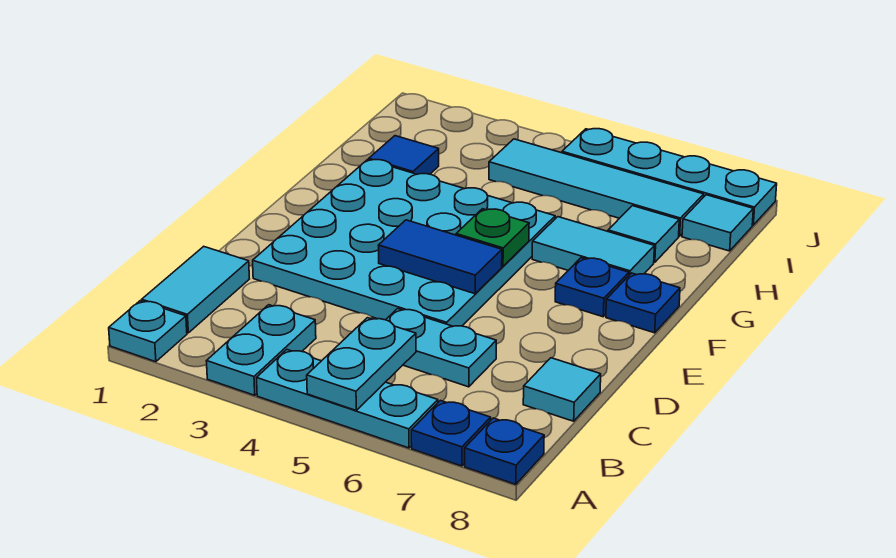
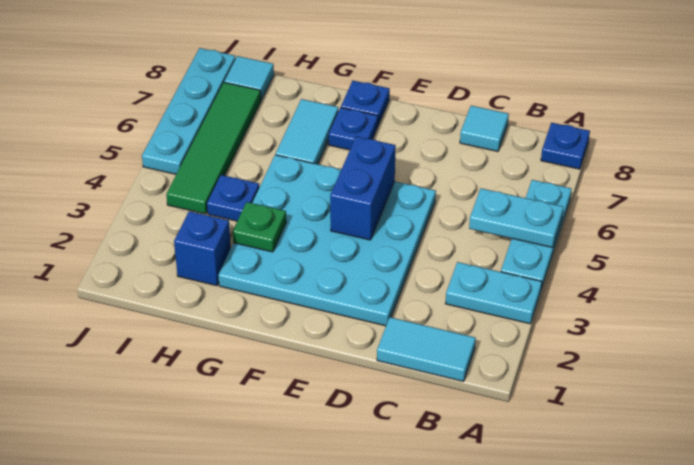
cyan 1x1 plate [109,301,187,362] -> none
blue 1x1 plate [411,401,491,466] -> blue 1x1 plate moved to [207,175,259,221]
cyan 1x2 plate [386,309,496,387] -> none
blue 1x2 tile [378,220,502,294] -> blue 1x2 brick [330,136,396,240]
green 1x1 plate [456,209,529,266] -> green 1x1 plate moved to [233,202,286,252]
blue 1x1 tile [369,136,439,174] -> blue 1x1 brick [174,211,231,286]
cyan 1x1 tile [608,206,679,262] -> none
cyan 1x4 tile [489,139,704,236] -> green 1x4 tile [166,83,261,214]

